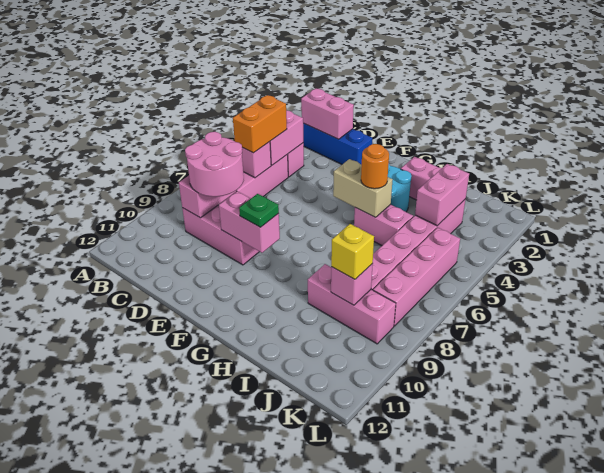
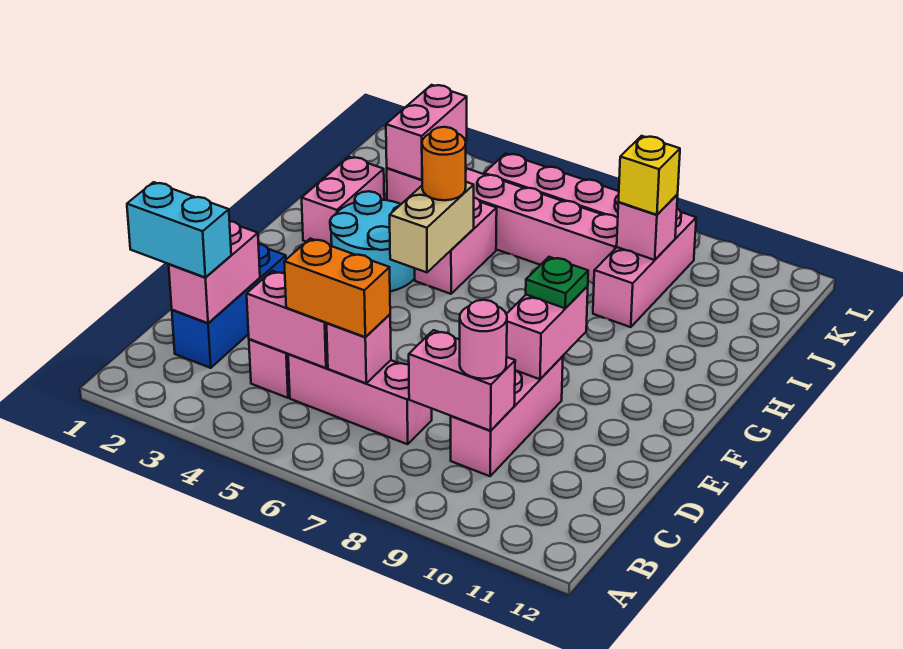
none -> cyan 1x2 brick [127,182,231,278]
pink 2x2 round brick [185,132,244,197] -> pink 1x1 round brick [460,300,507,379]
pink 1x2 brick [415,164,469,226] -> pink 1x2 brick turned to [386,85,467,180]

